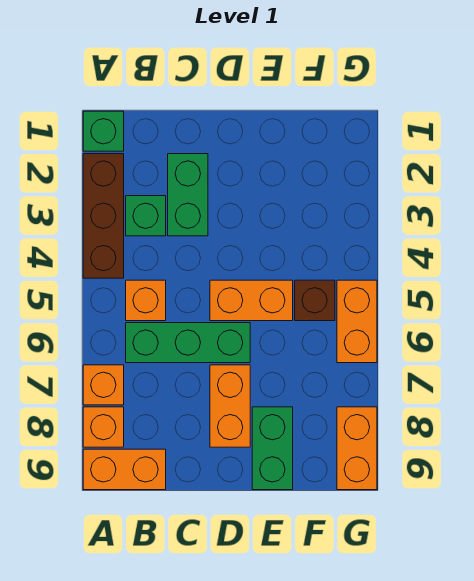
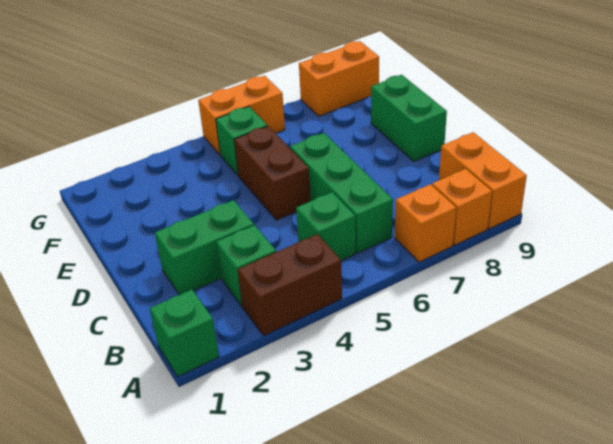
brown 1x3 brick [83,154,124,278] -> brown 1x2 brick [238,234,342,336]
orange 1x1 brick [126,280,166,321] -> green 1x1 brick [296,192,356,261]
orange 1x2 brick [210,280,293,321] -> brown 1x2 brick [234,126,310,220]
orange 1x2 brick [210,365,250,447] -> none
green 1x2 brick [252,407,293,490] -> green 1x2 brick turned to [371,75,447,161]
brown 1x1 brick [295,280,335,321] -> green 1x1 brick [216,107,267,175]

